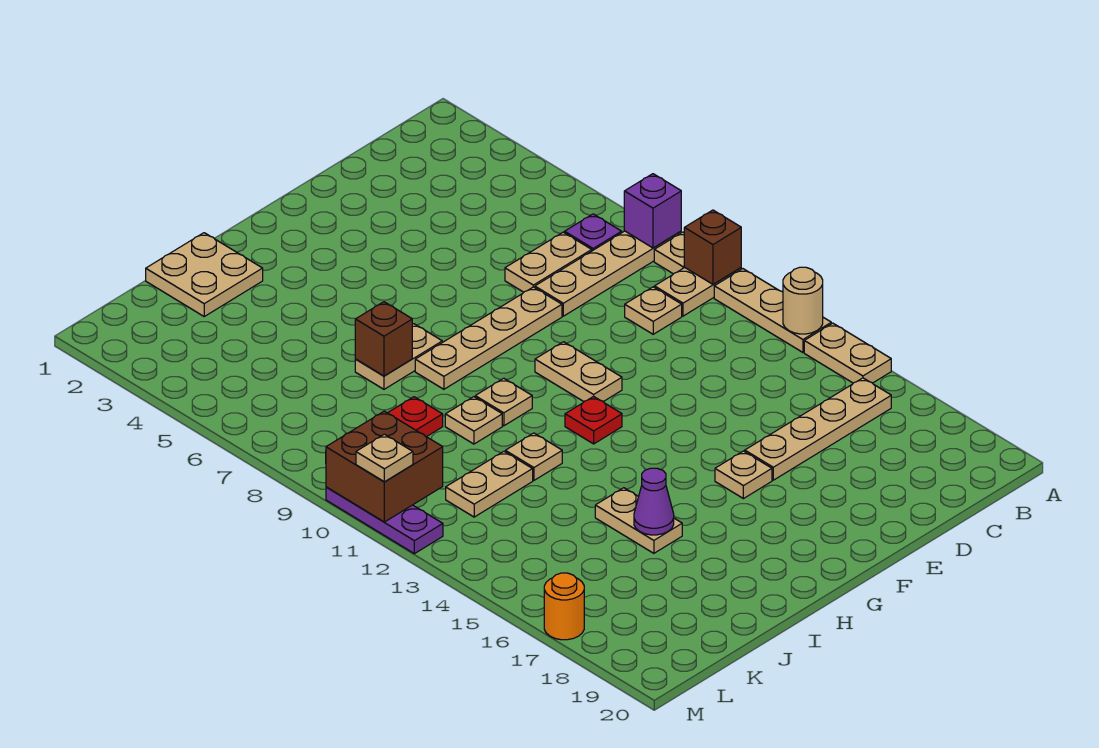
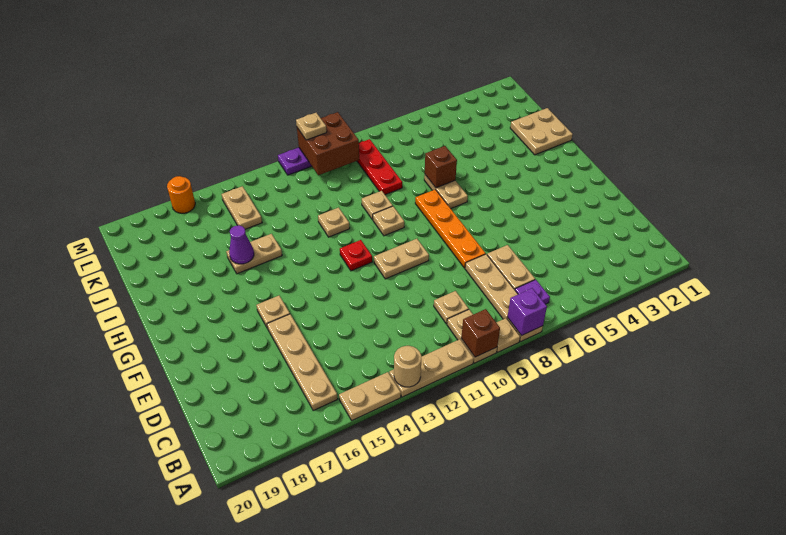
tan 1x4 plate [415,287,562,389] -> orange 1x4 plate [415,190,486,268]
tan 1x2 plate [446,452,533,517] -> tan 1x2 plate moved to [222,186,262,229]

